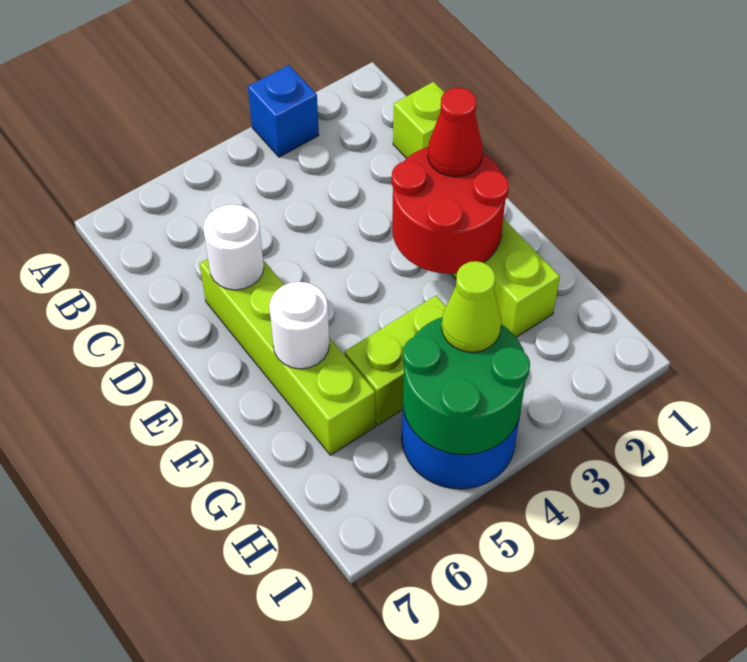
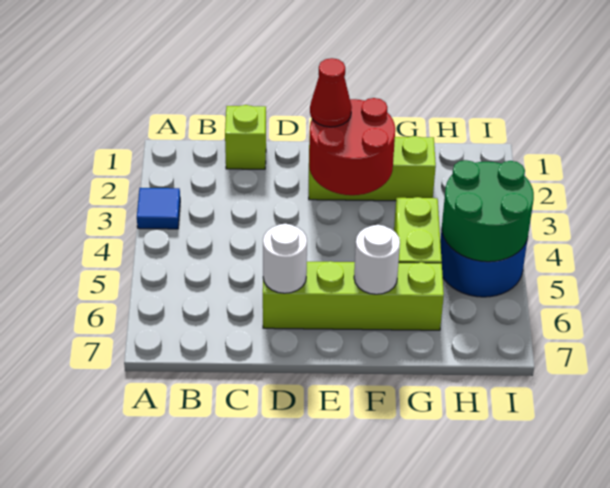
blue 1x1 brick [248,65,319,157] -> blue 1x1 tile [137,188,180,229]
lime 1x1 cone [442,261,501,352] -> none

